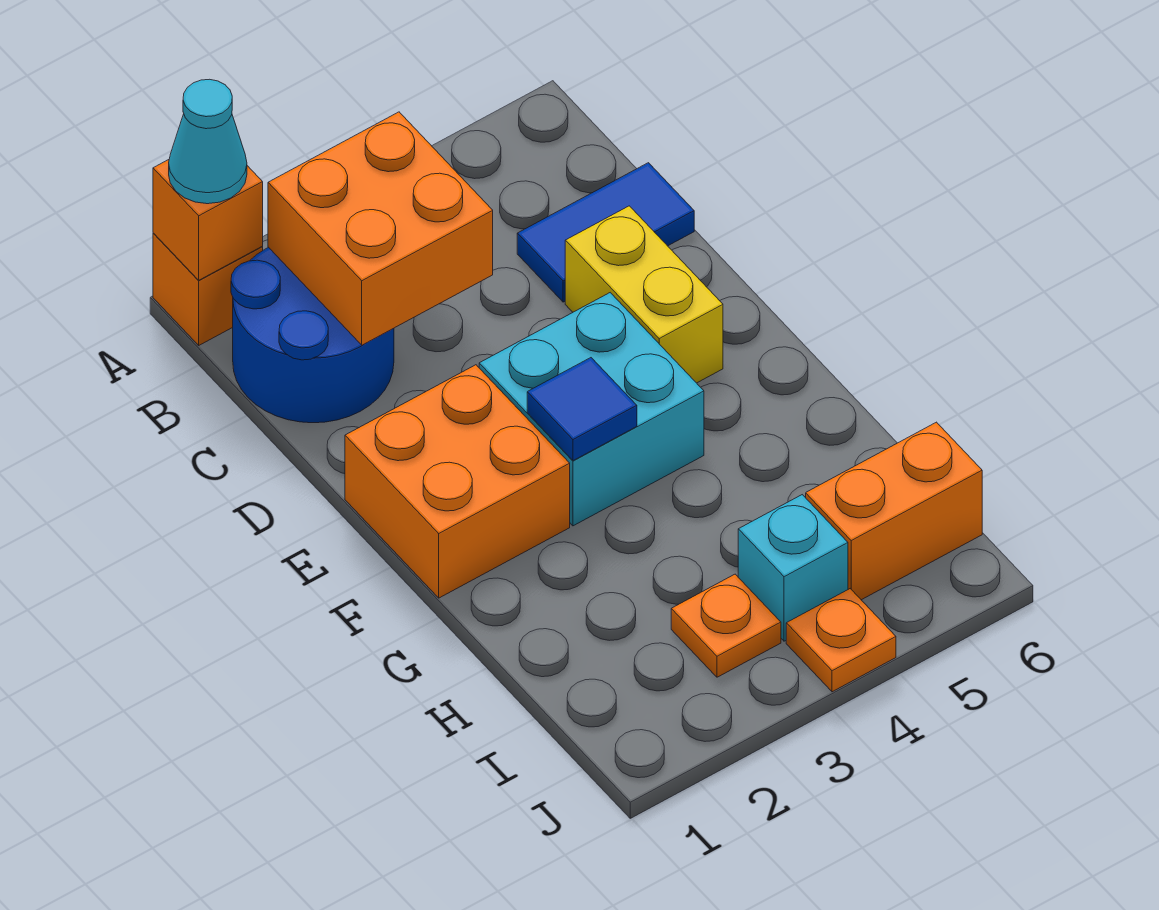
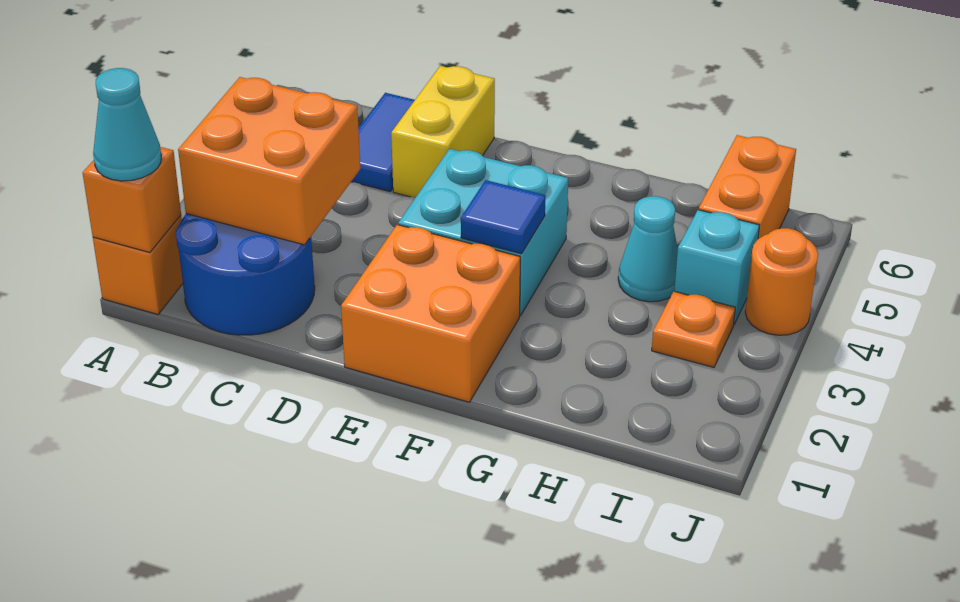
yellow 1x2 brick [565,206,723,383] -> yellow 1x2 brick turned to [391,66,495,198]
none -> cyan 1x1 cone [618,196,678,302]
orange 1x1 plate [786,589,896,692] -> orange 1x1 round brick [745,228,818,335]

